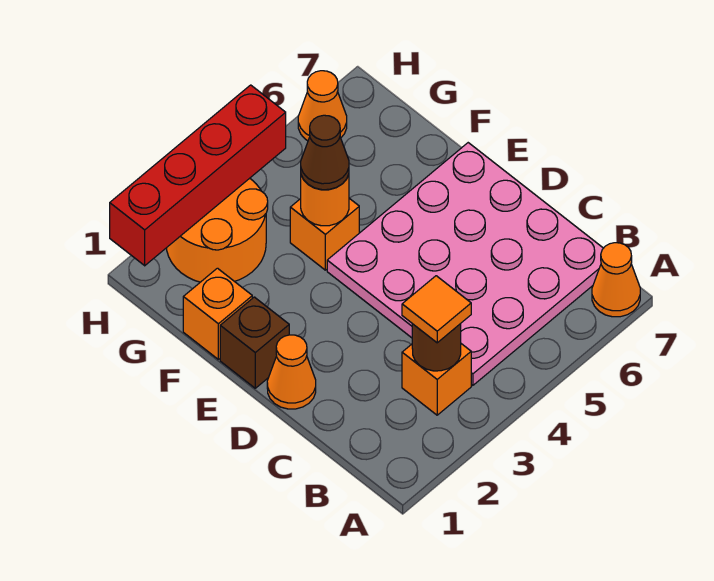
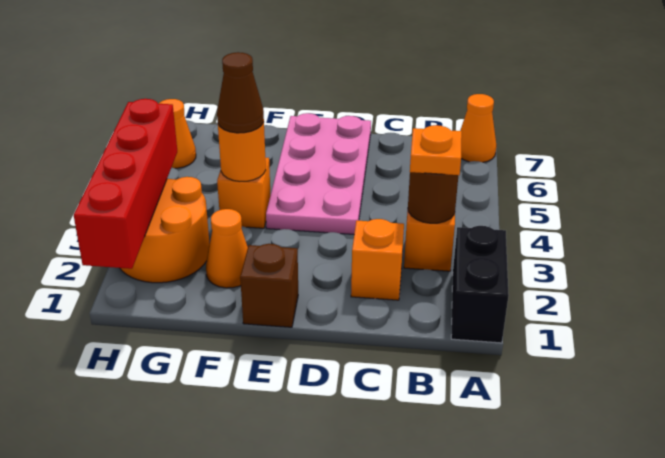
none -> black 1x2 brick [451,226,509,343]
orange 1x1 tile [402,276,471,343] -> orange 1x1 plate [410,125,462,175]
pink 4x4 plate [327,143,603,385] -> pink 2x4 plate [266,113,371,234]
orange 1x1 cone [267,335,316,409] -> orange 1x1 cone moved to [206,209,248,288]
orange 1x1 brick [183,268,252,359] -> orange 1x1 brick moved to [351,219,404,300]

